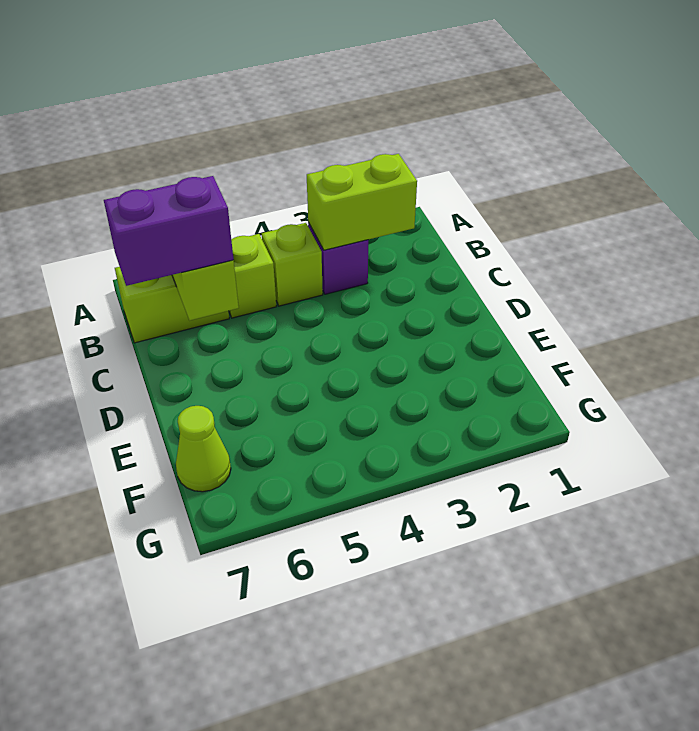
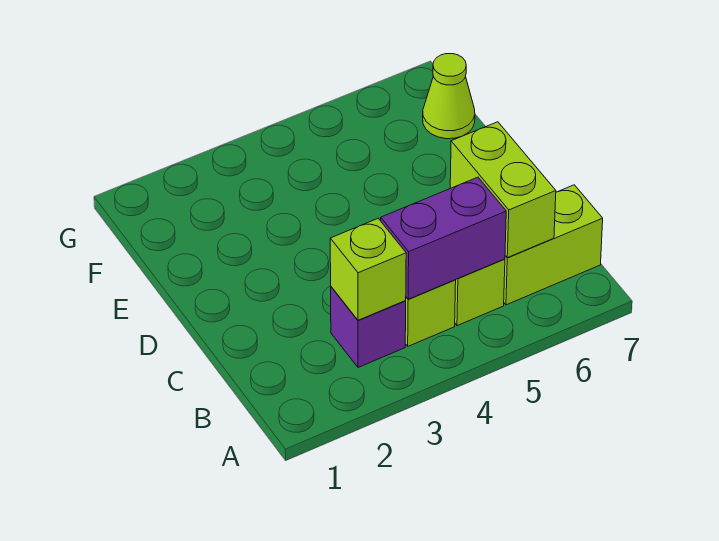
lime 1x2 brick [307,154,417,250] -> lime 1x1 brick [330,219,406,320]
purple 1x2 brick [104,176,234,286] -> purple 1x2 brick moved to [381,177,506,299]

